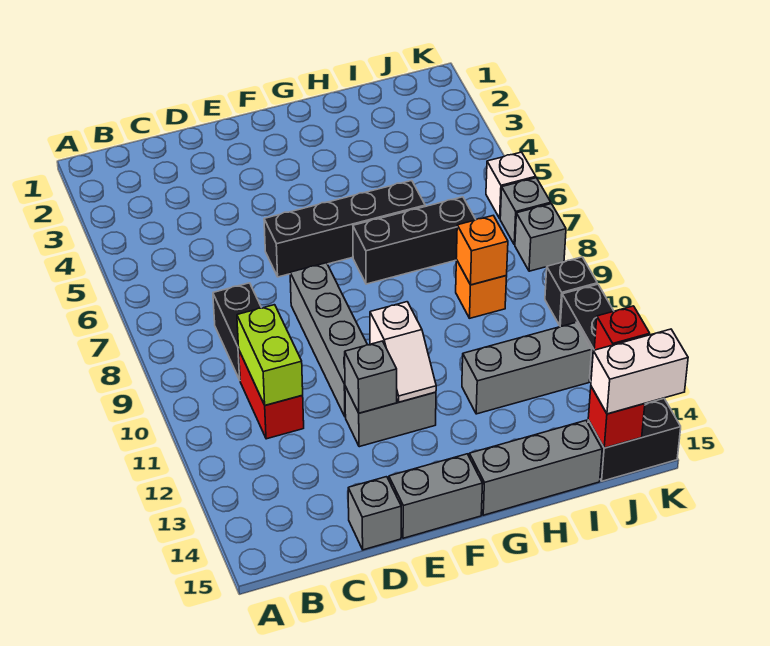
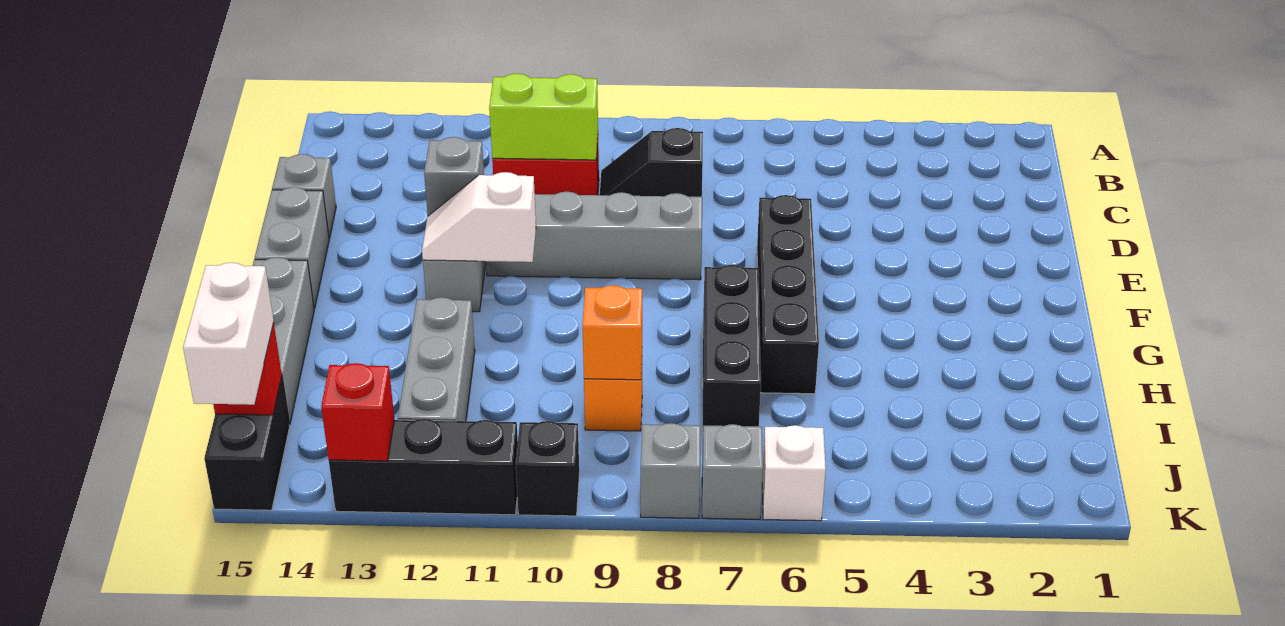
black 1x2 brick [213,283,261,380] -> black 1x2 slope [600,128,703,197]

